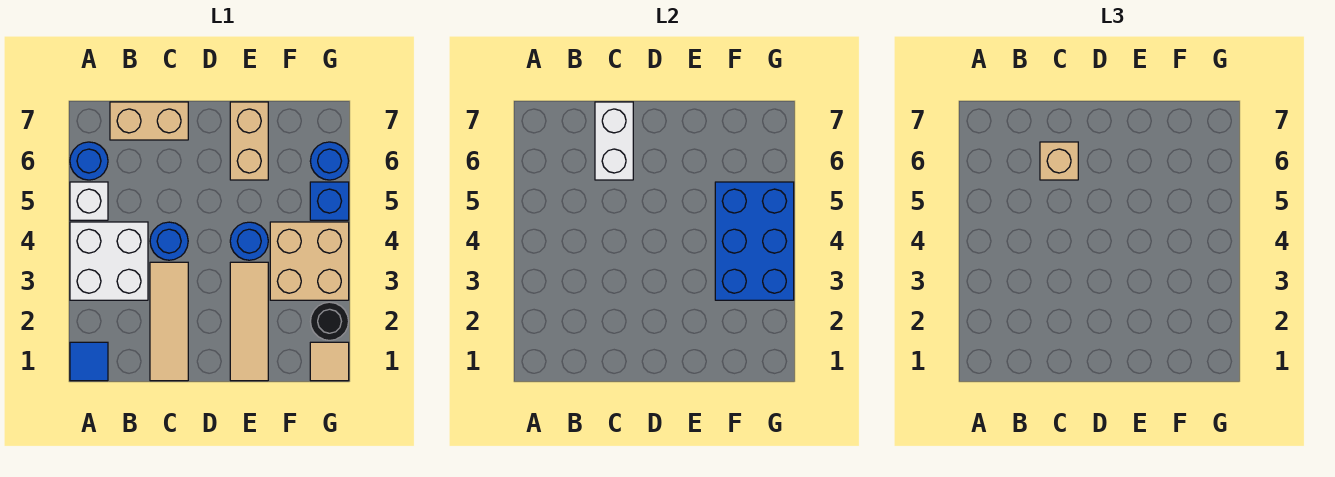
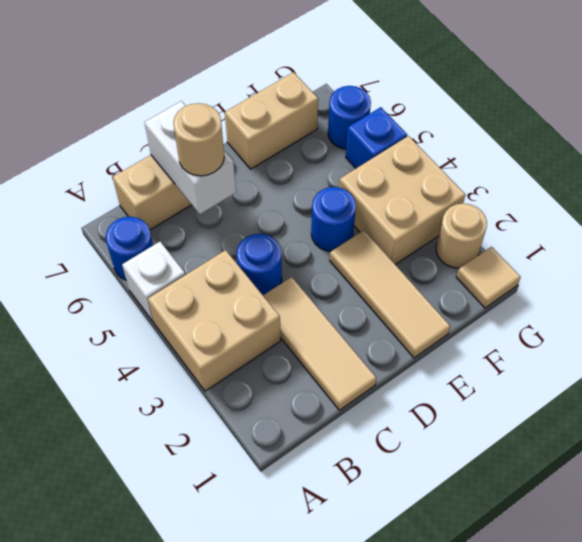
blue 1x1 tile [70,342,108,381] -> none
white 2x2 brick [70,222,148,300] -> tan 2x2 brick [148,250,281,391]
tan 1x1 brick [1040,142,1078,180] -> tan 1x1 round brick [173,103,224,176]
tan 1x2 brick [230,102,268,180] -> tan 1x2 brick turned to [225,72,318,169]
blue 2x3 brick [715,182,794,300] -> none
black 1x1 round brick [310,302,349,340] -> tan 1x1 round brick [436,203,487,268]

